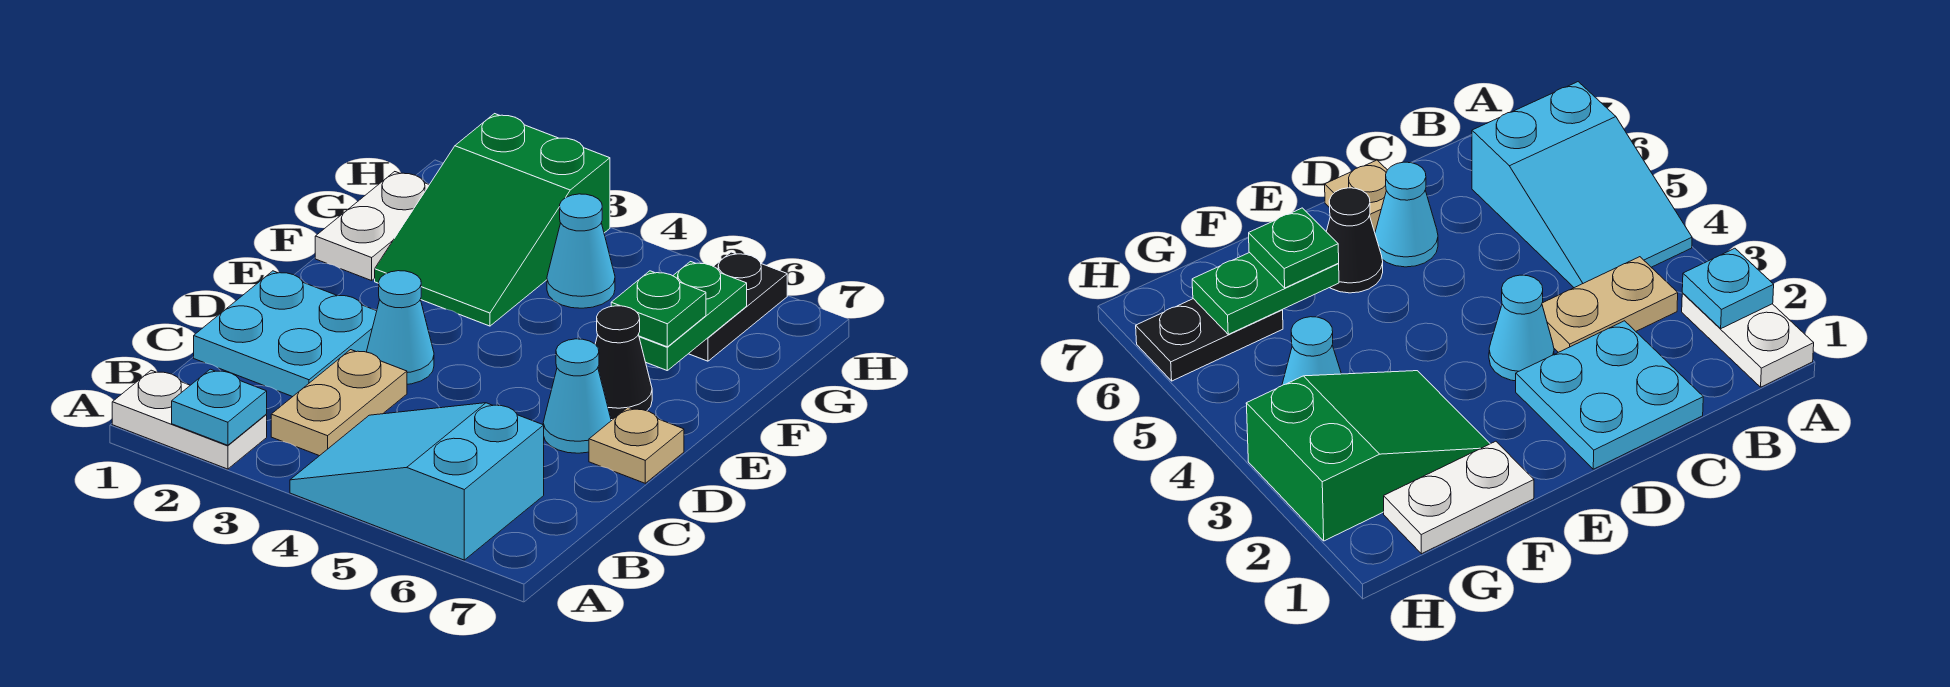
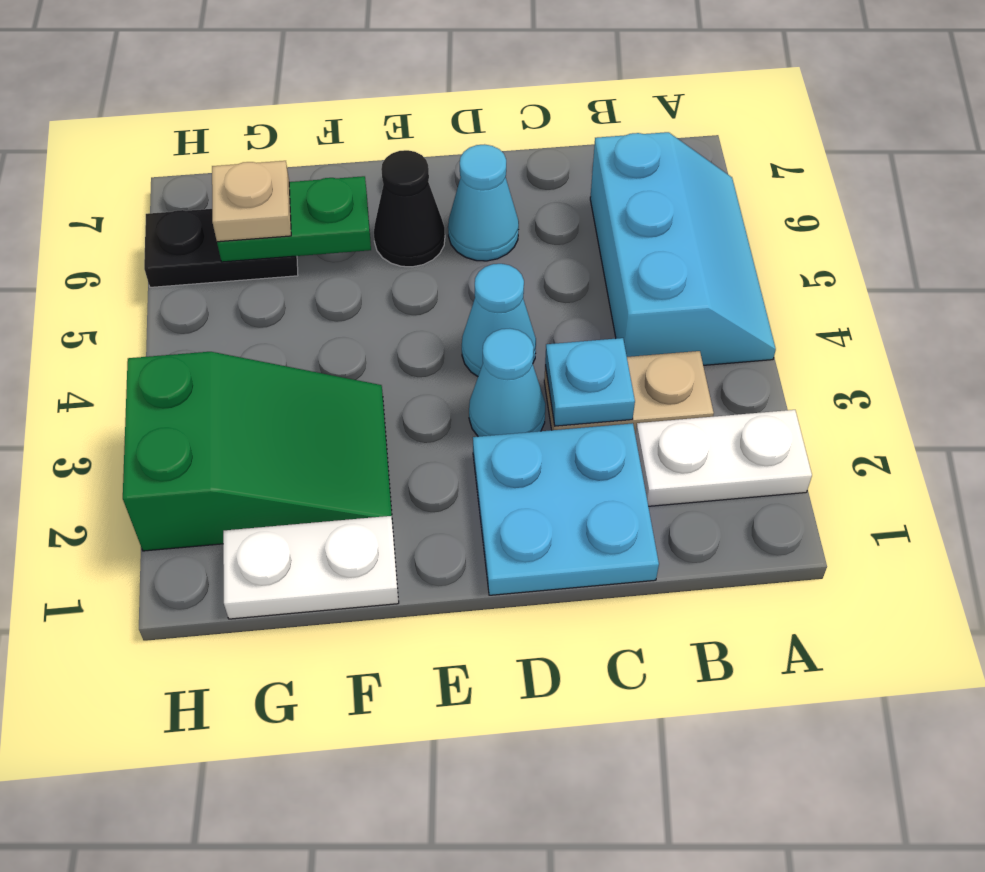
white 1x2 plate [112,370,267,469] -> white 1x2 plate turned to [635,410,812,506]
cyan 1x1 plate [172,369,267,445] -> cyan 1x1 plate moved to [545,338,635,426]
cyan 2x3 slope [290,403,544,560] -> cyan 2x3 slope turned to [590,132,776,365]
tan 1x1 plate [589,407,684,483] -> tan 1x1 plate moved to [212,161,291,242]
green 1x1 plate [611,271,706,347] -> none
cyan 1x1 cone [547,194,615,308] -> cyan 1x1 cone moved to [462,264,536,376]

